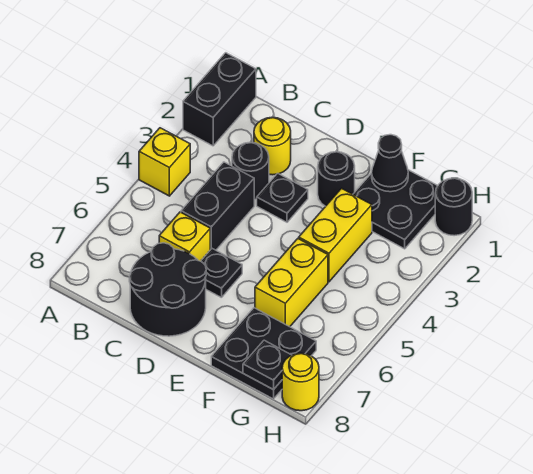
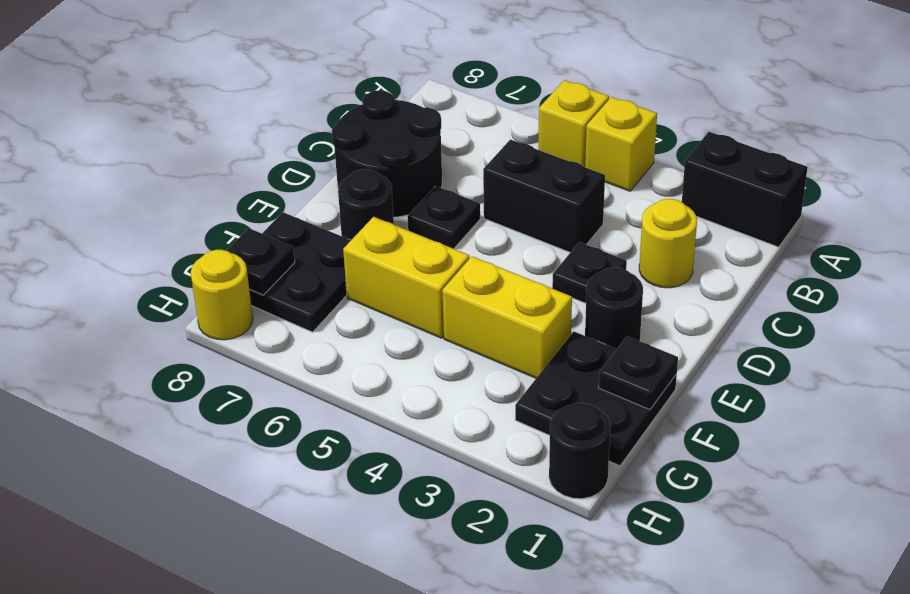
black 1x1 round brick [232,143,269,199] -> black 1x1 round brick moved to [338,169,394,240]
yellow 1x1 brick [159,212,210,261] -> yellow 1x1 brick moved to [539,80,609,167]
black 1x1 cone [372,135,408,192] -> black 1x1 plate [599,336,678,409]

